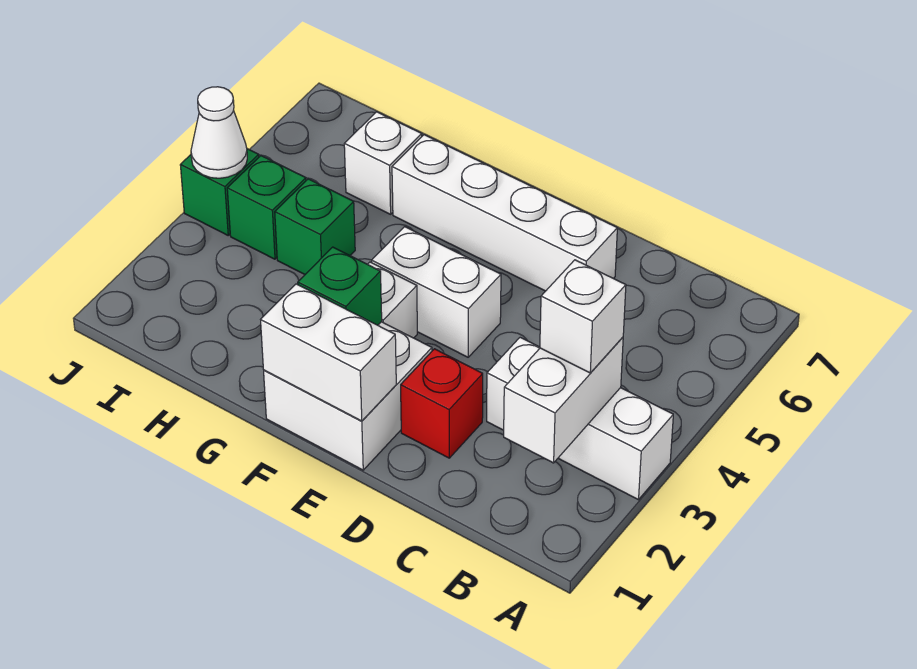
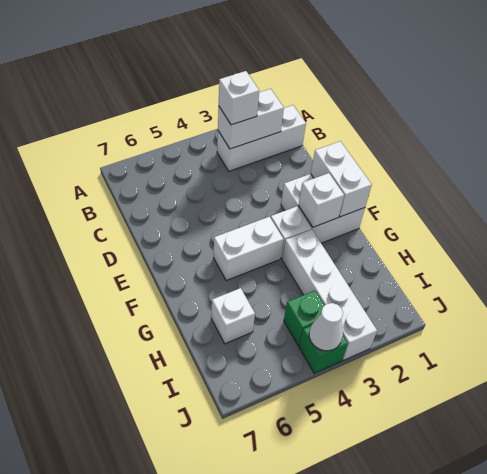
white 1x3 brick [487,337,673,500] -> white 1x3 brick turned to [217,105,306,171]
red 1x1 brick [401,349,483,458] -> none
white 1x4 brick [392,135,617,291] -> white 1x4 brick moved to [282,230,377,360]
white 1x2 brick [372,227,501,357] -> white 1x2 brick turned to [214,217,283,281]
green 1x1 brick [298,247,382,325] -> white 1x1 brick [298,173,344,227]
green 1x1 brick [275,179,355,274] -> none

